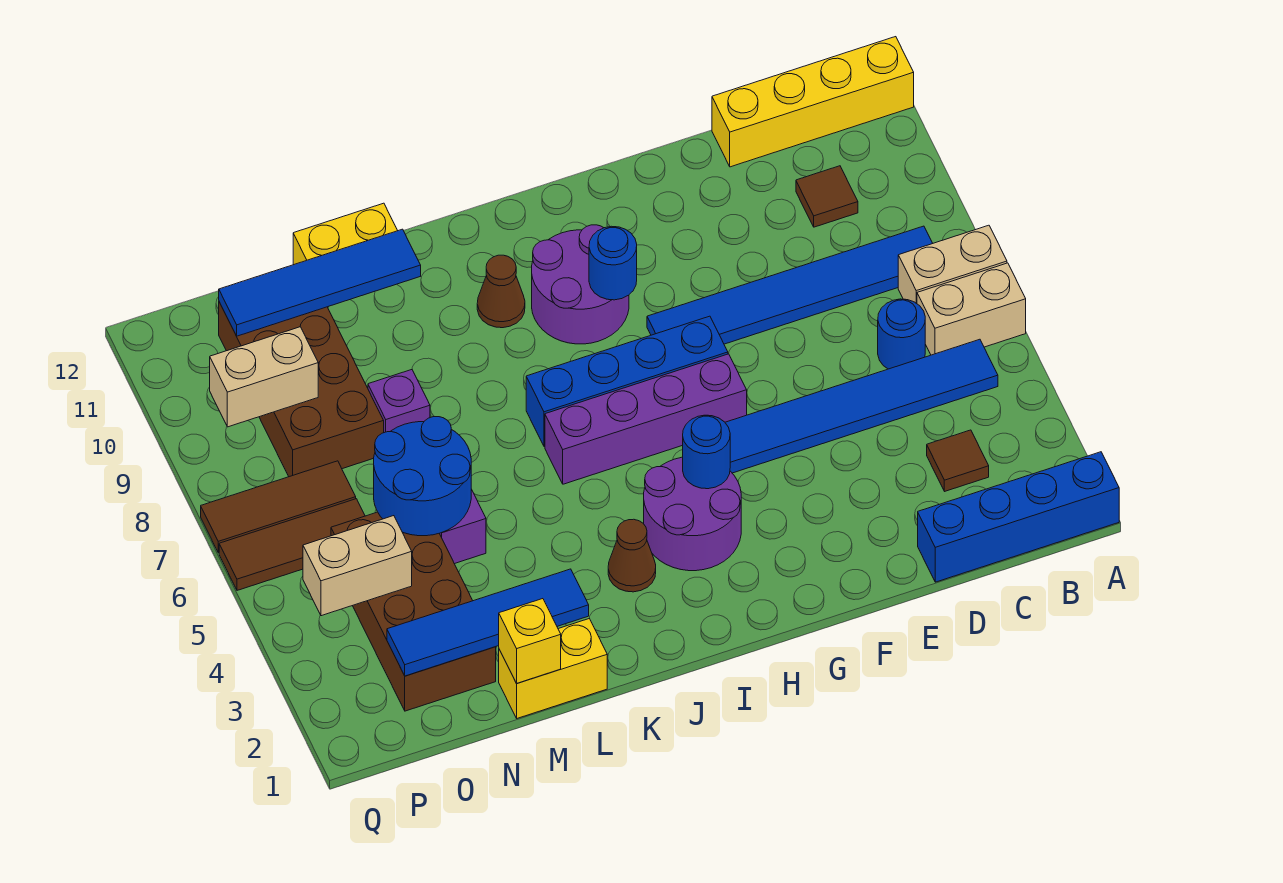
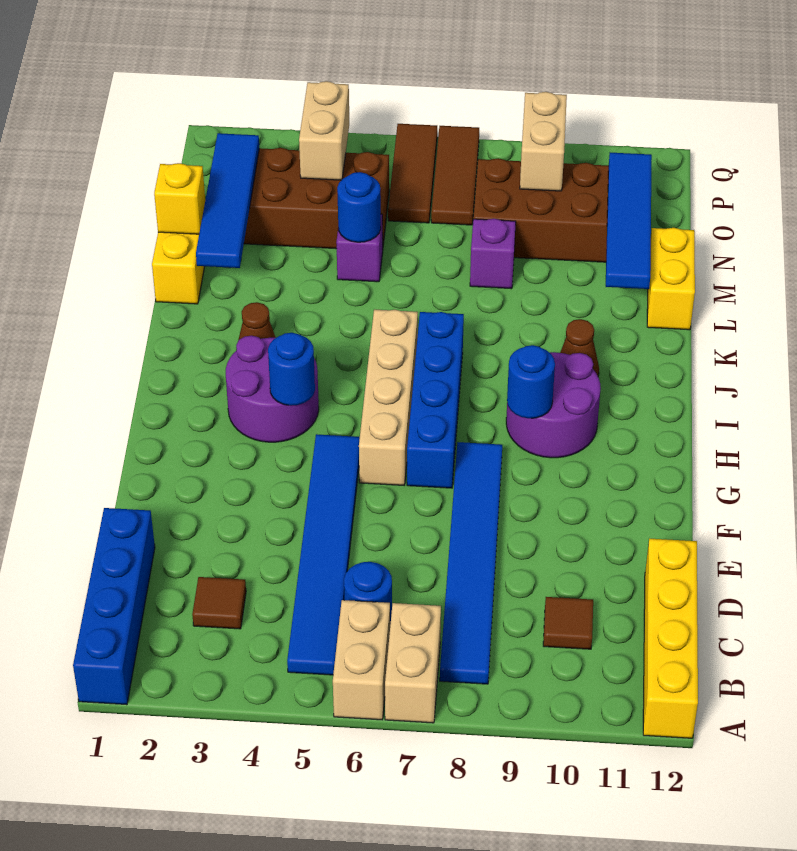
purple 1x4 brick [545,354,747,484] -> tan 1x4 brick [359,310,418,485]
blue 2x2 round brick [374,417,471,536] -> blue 1x1 round brick [337,172,381,242]

